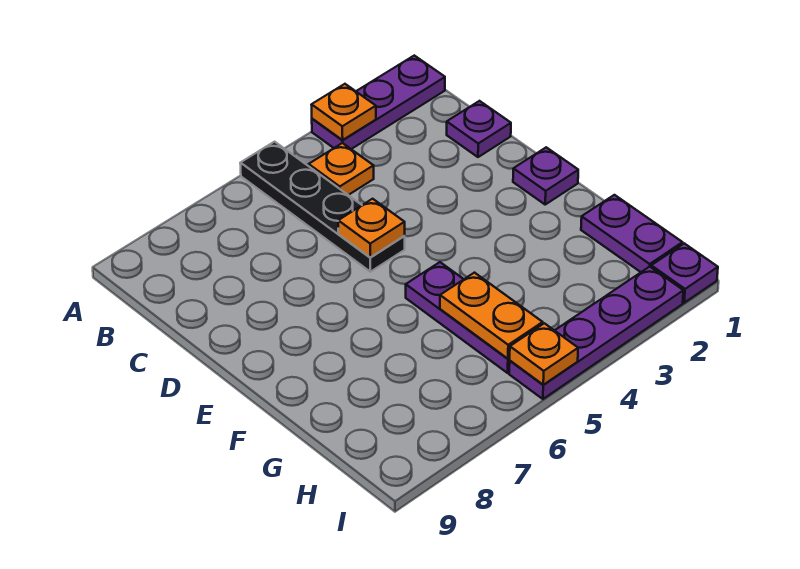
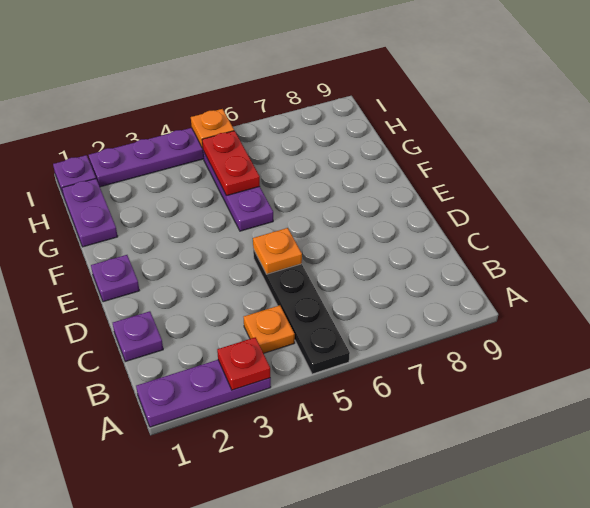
orange 1x1 plate [312,84,376,140] -> red 1x1 plate [217,337,270,390]
orange 1x2 plate [440,273,543,359] -> red 1x2 plate [202,131,260,196]

